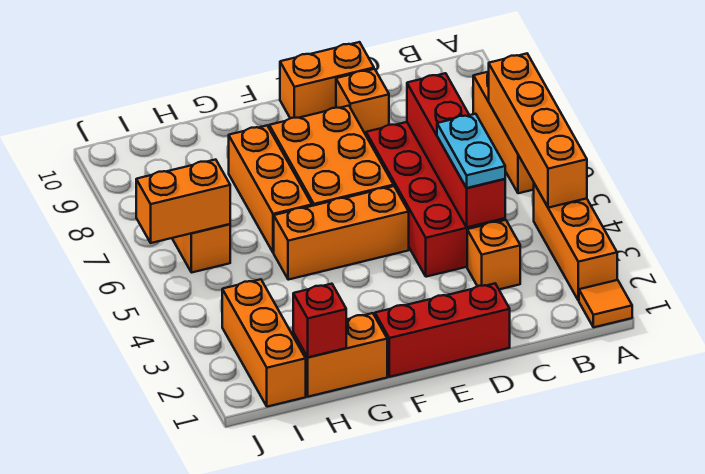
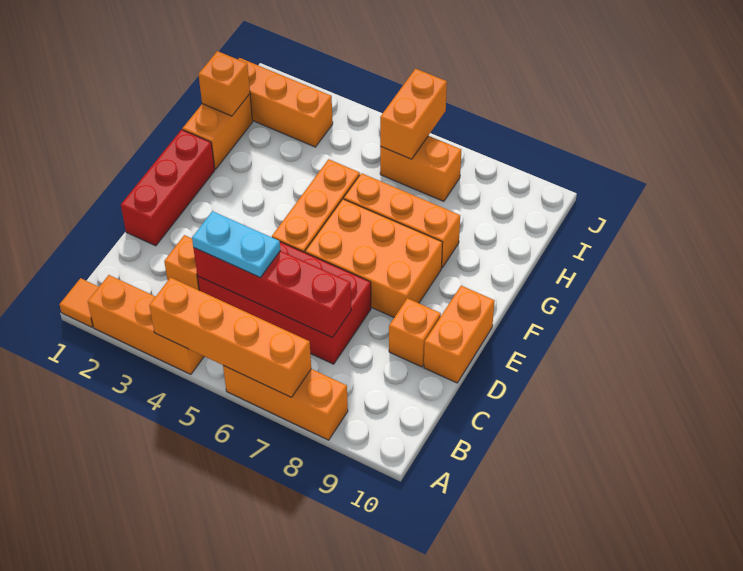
red 1x1 brick [293,284,346,357] -> orange 1x1 brick [199,51,250,116]

